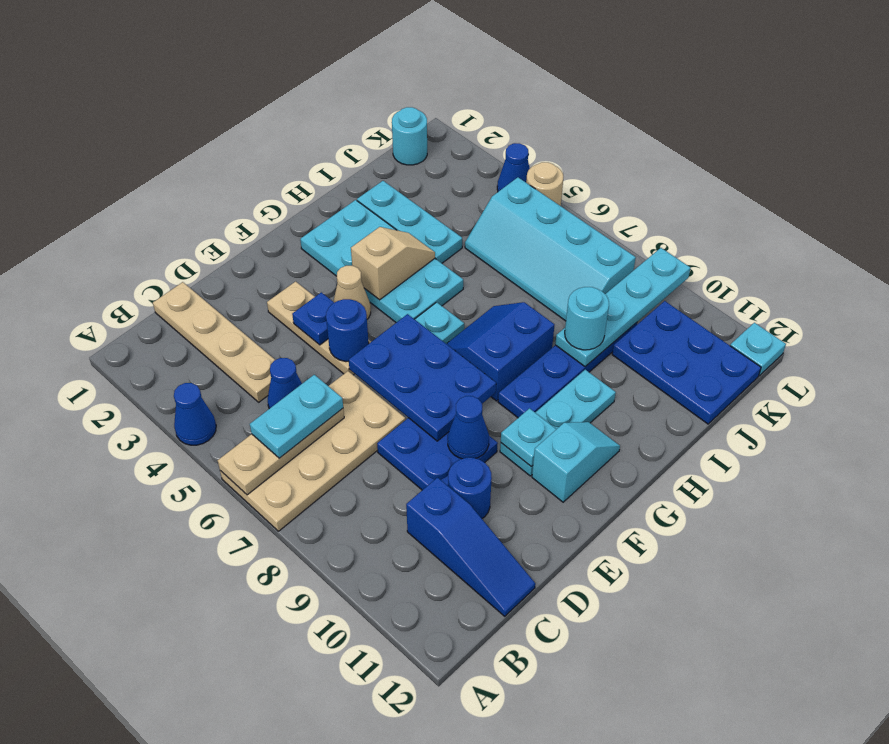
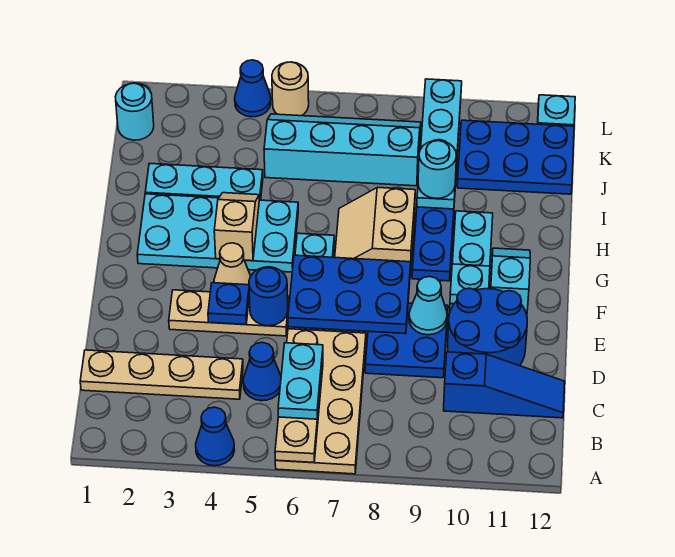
blue 1x1 round brick [448,458,492,518] -> blue 2x2 round brick [448,288,527,366]
blue 1x1 cone [448,396,489,459] -> cyan 1x1 cone [409,277,447,335]
blue 2x2 slope [447,302,554,401] -> tan 2x2 slope [335,187,415,276]
cyan 2x4 slope [465,177,636,321] -> cyan 2x4 slope turned to [264,114,421,186]

